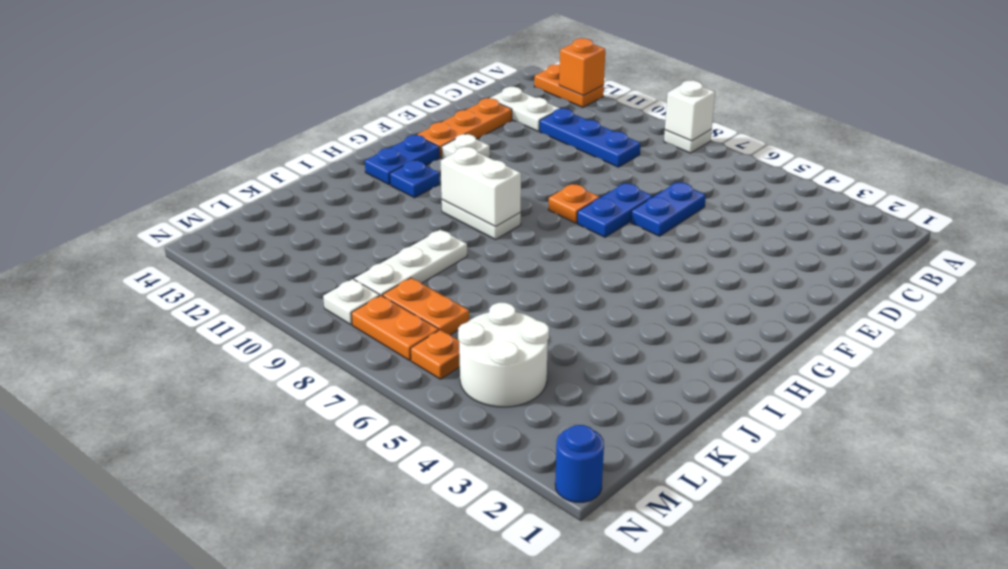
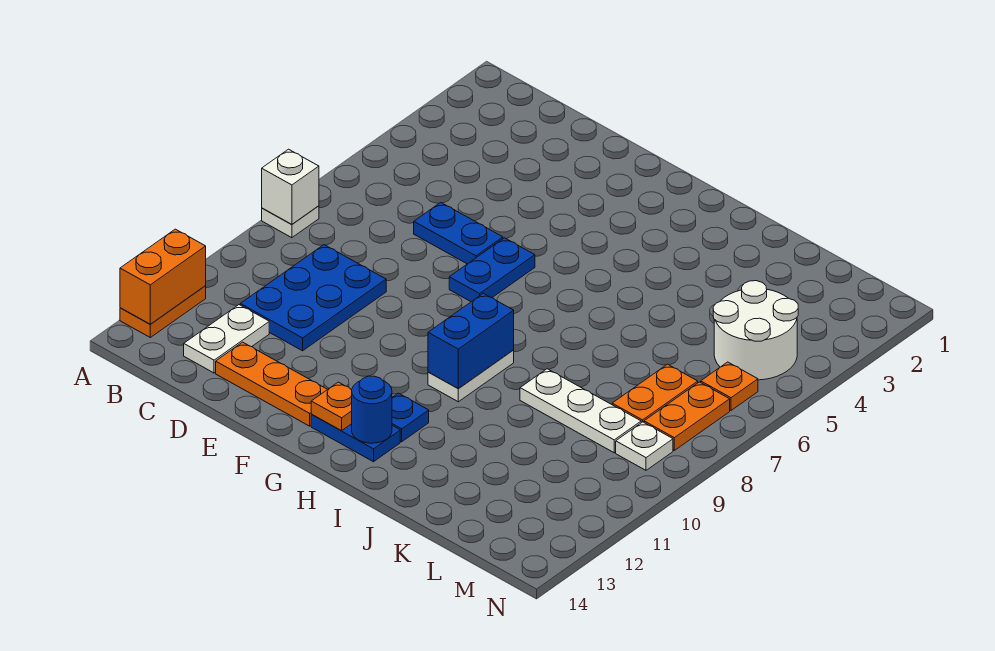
orange 1x1 brick [559,38,605,96] -> orange 1x2 brick [120,229,206,324]
blue 1x3 plate [540,109,641,167] -> blue 2x3 plate [240,245,386,351]
blue 1x2 plate [577,183,653,237] -> blue 1x2 plate turned to [449,238,535,302]
orange 1x1 plate [549,184,599,223] -> orange 1x1 plate moved to [311,382,352,431]
white 1x1 plate [442,134,490,159] -> none
white 1x2 brick [441,147,521,227] -> blue 1x2 brick [428,293,514,389]
blue 1x1 round brick [555,425,604,502] -> blue 1x1 round brick moved to [352,376,392,443]

